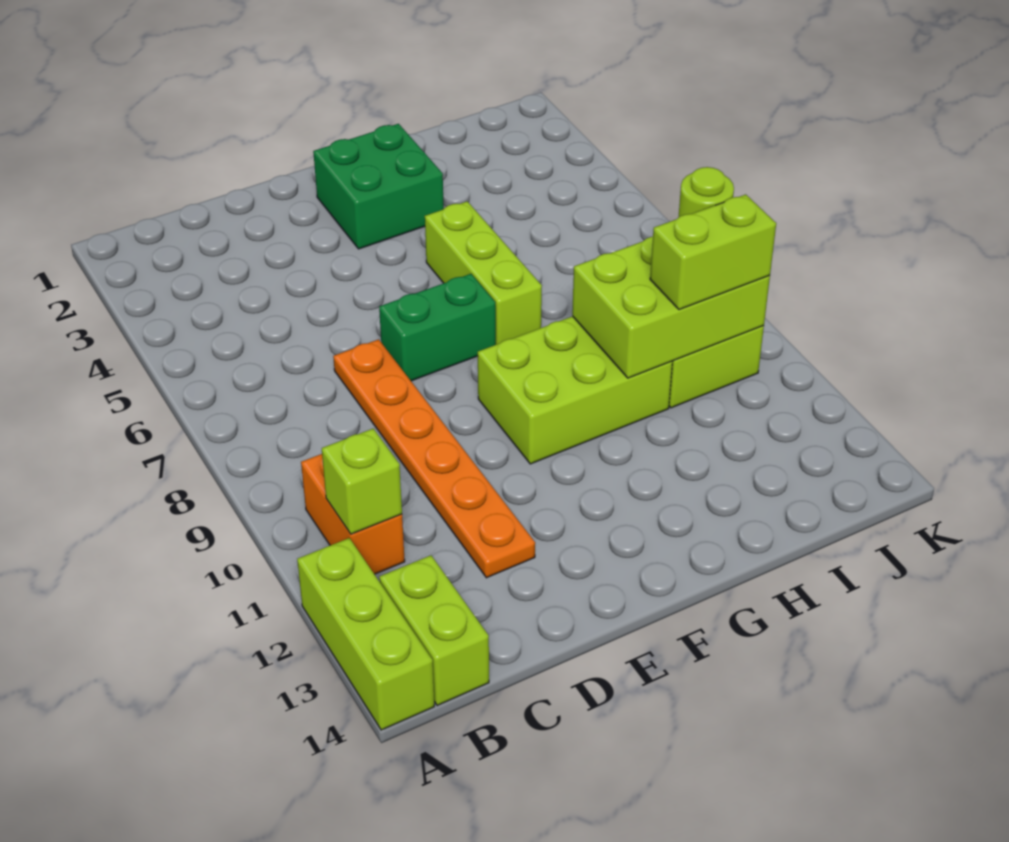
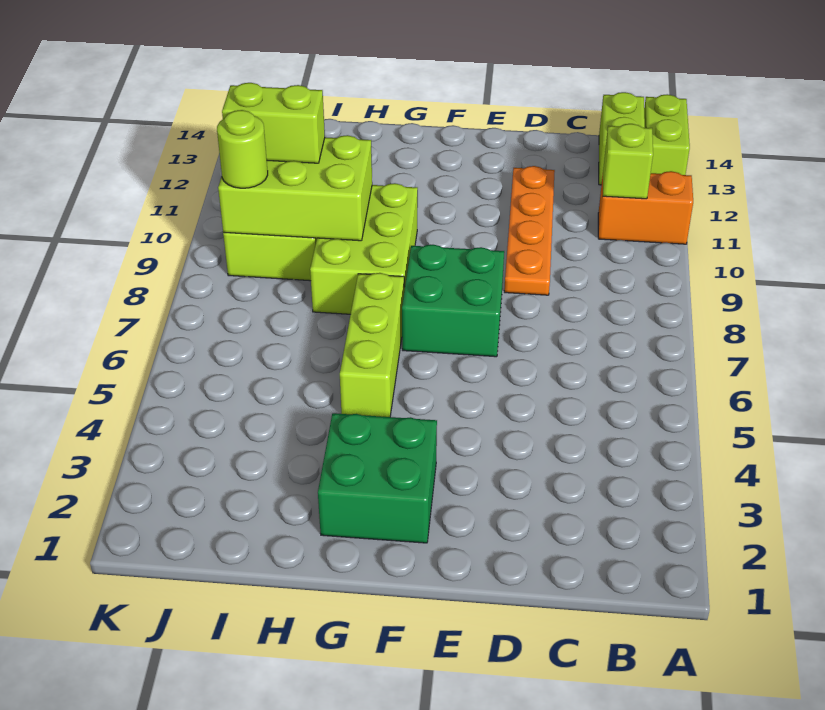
lime 1x3 brick [297,538,434,730] -> lime 1x2 brick [644,94,690,175]
orange 1x2 brick [301,454,405,574] -> orange 1x2 brick turned to [598,171,693,244]
orange 1x6 plate [333,339,535,578] -> orange 1x4 plate [504,166,555,295]
green 1x2 brick [379,274,496,381] -> green 2x2 brick [402,245,504,357]
lime 2x3 brick [478,316,672,464] -> lime 2x3 brick turned to [310,183,418,314]

